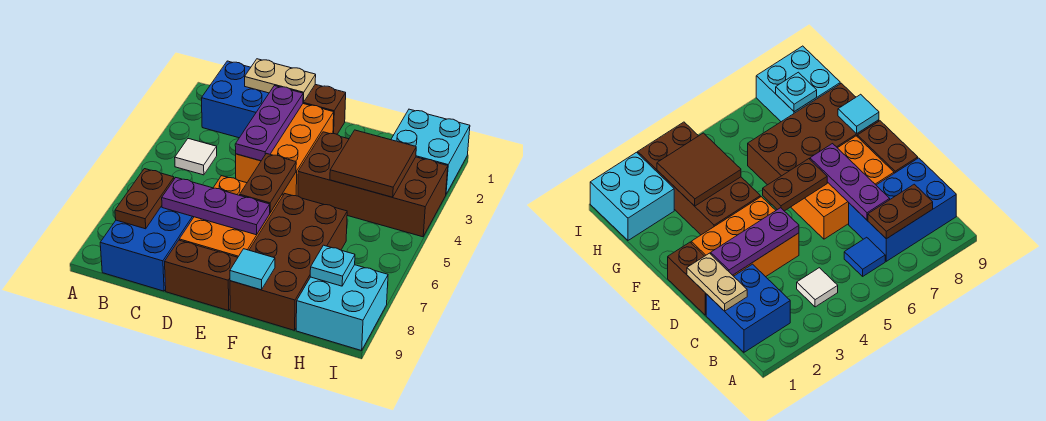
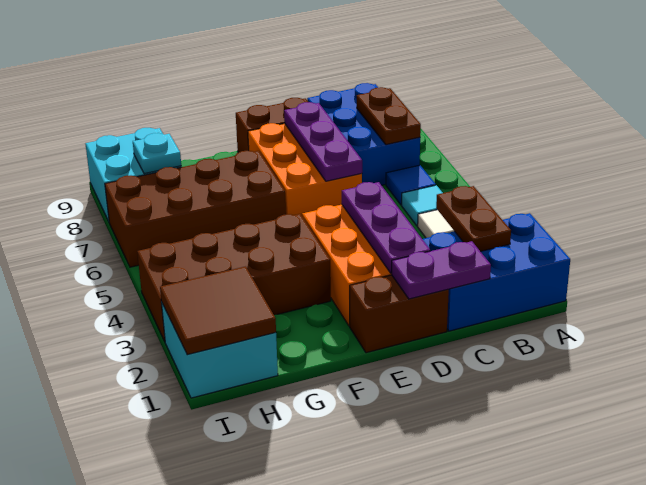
blue 2x2 brick [201,61,269,138] -> blue 2x3 brick [423,213,570,331]
tan 1x2 plate [245,59,316,102] -> purple 1x2 plate [391,241,491,299]
purple 1x3 plate [162,178,270,235] -> purple 1x3 plate turned to [284,102,362,181]
brown 1x2 plate [240,153,296,213] -> brown 1x2 plate moved to [436,186,511,252]
brown 2x4 brick [230,194,347,330] -> brown 2x4 brick turned to [105,150,286,267]
cyan 1x1 tile [230,249,275,290] -> cyan 1x1 tile moved to [401,185,443,226]
brown 2x2 tile [330,130,416,197] -> brown 2x2 tile moved to [160,266,276,355]

